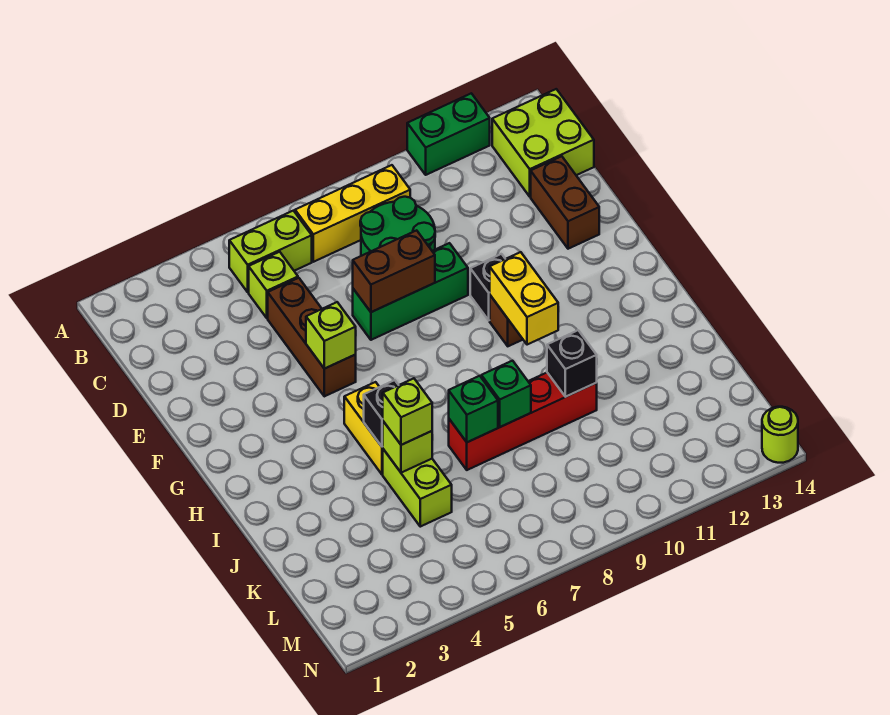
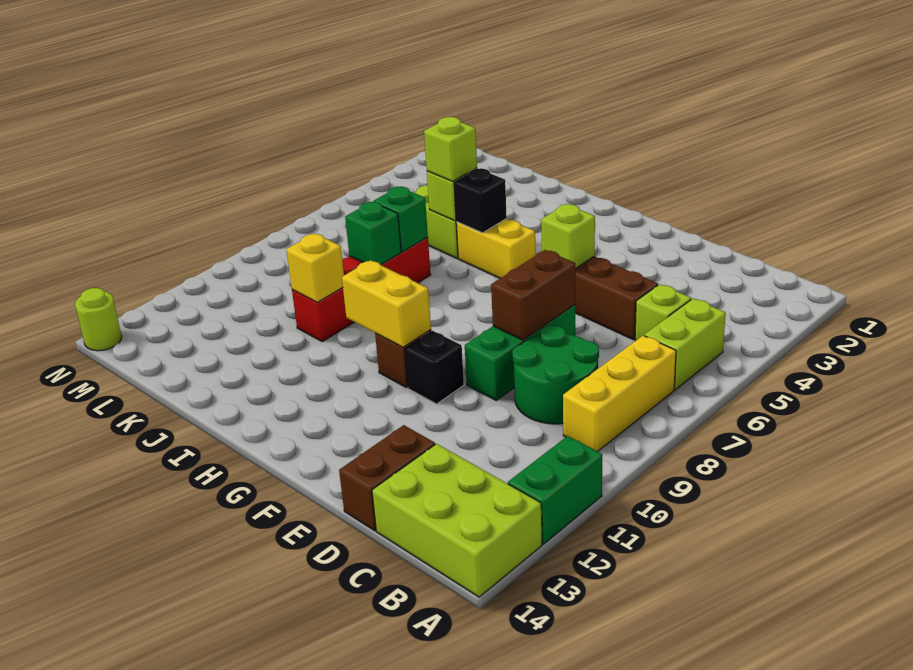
lime 2x2 brick [492,89,594,197] -> lime 2x3 brick [372,444,542,597]
brown 1x2 brick [531,156,599,249] -> brown 1x2 brick turned to [339,425,435,531]
black 1x1 brick [547,330,597,397] -> yellow 1x1 brick [286,233,344,302]

